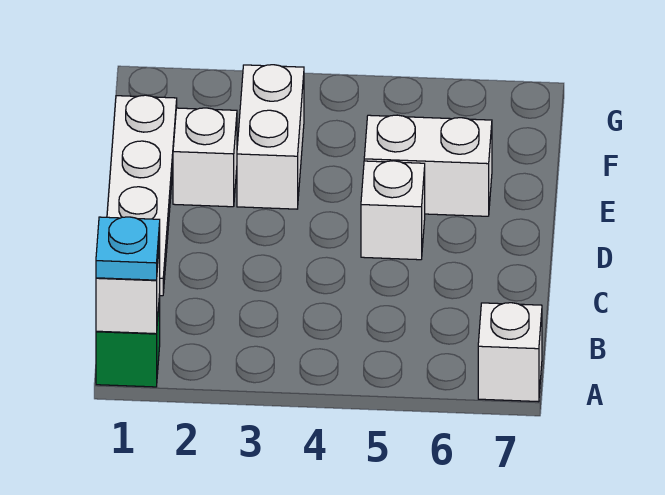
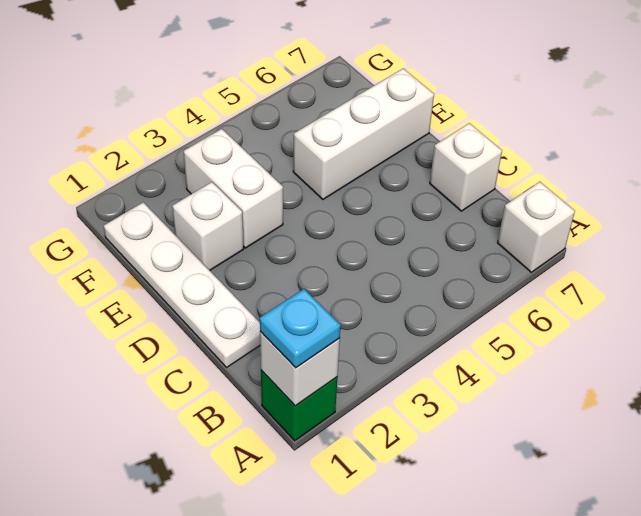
white 1x1 brick [361,161,425,260] -> white 1x1 brick moved to [430,123,502,211]
white 1x2 brick [364,115,492,216] -> white 1x3 brick [293,68,434,199]

